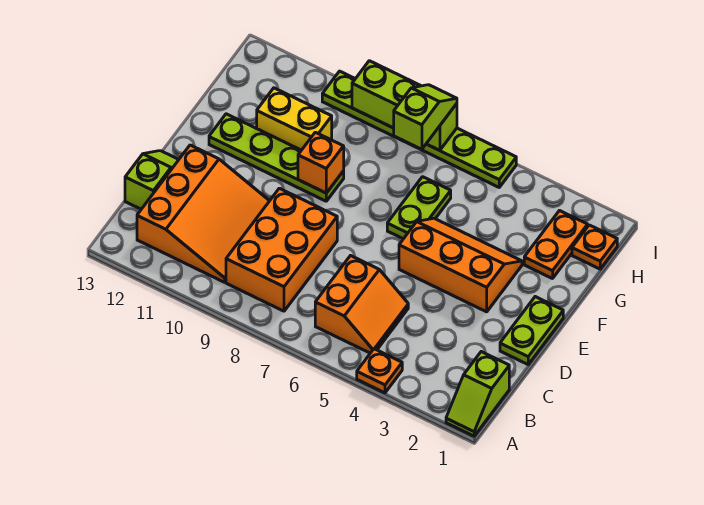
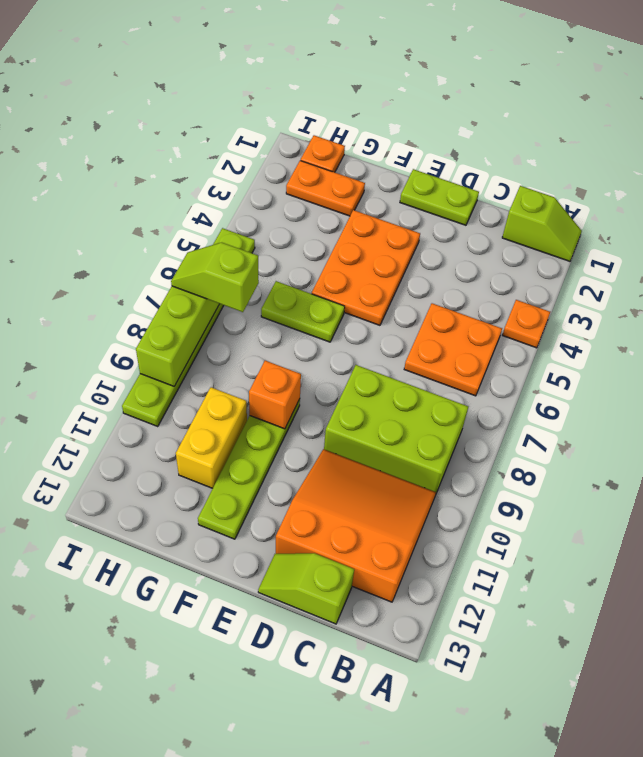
orange 2x2 slope [315,256,408,353] -> orange 2x2 plate [404,303,502,396]
orange 2x3 brick [226,188,337,311] -> lime 2x3 brick [324,365,468,493]
orange 2x3 slope [399,218,522,312] -> orange 2x3 plate [312,210,420,325]

